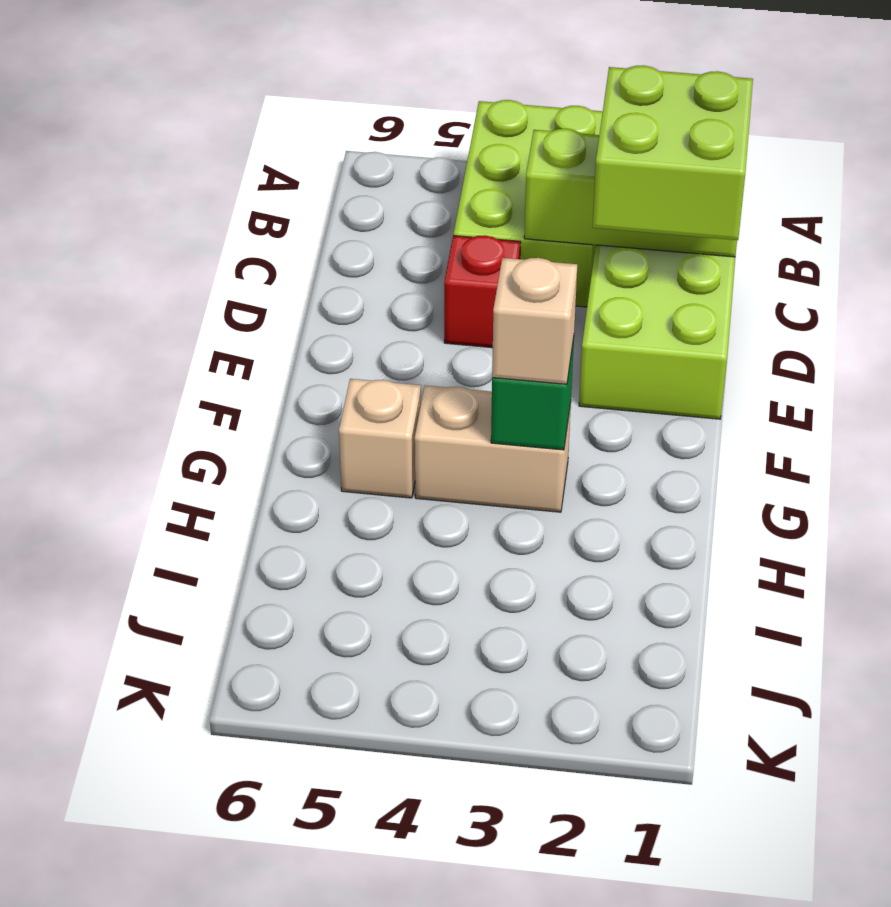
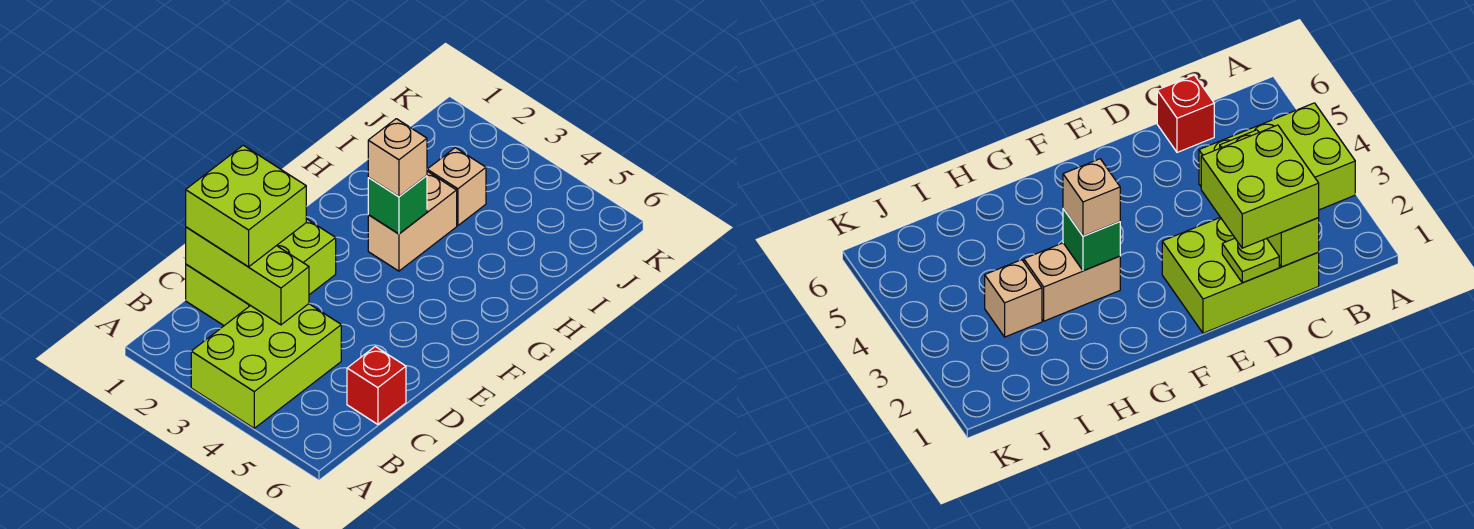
none -> lime 1x1 plate [1222,238,1279,283]
red 1x1 brick [444,235,521,348] -> red 1x1 brick moved to [347,347,406,424]
tan 1x2 brick [415,386,571,512] -> tan 1x2 brick turned to [368,171,457,271]
tan 1x1 brick [339,379,421,498] -> tan 1x1 brick moved to [427,148,486,226]

